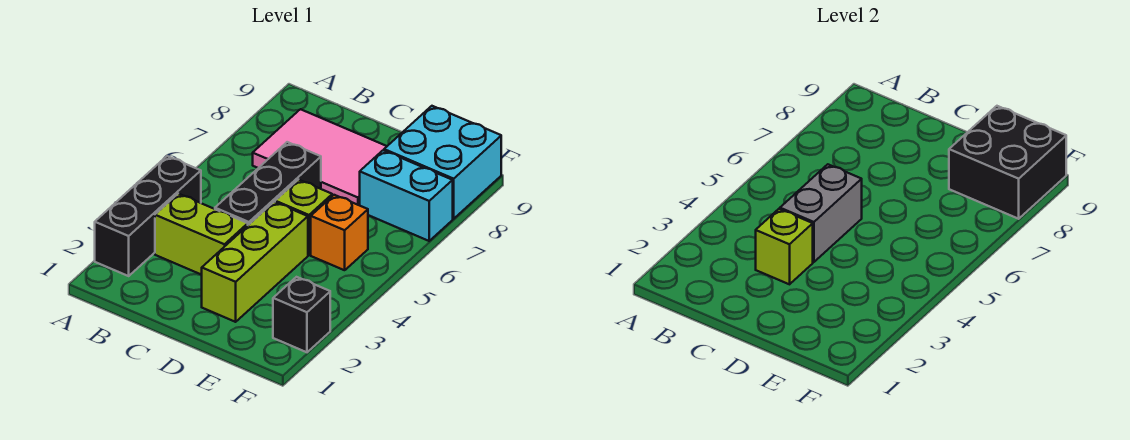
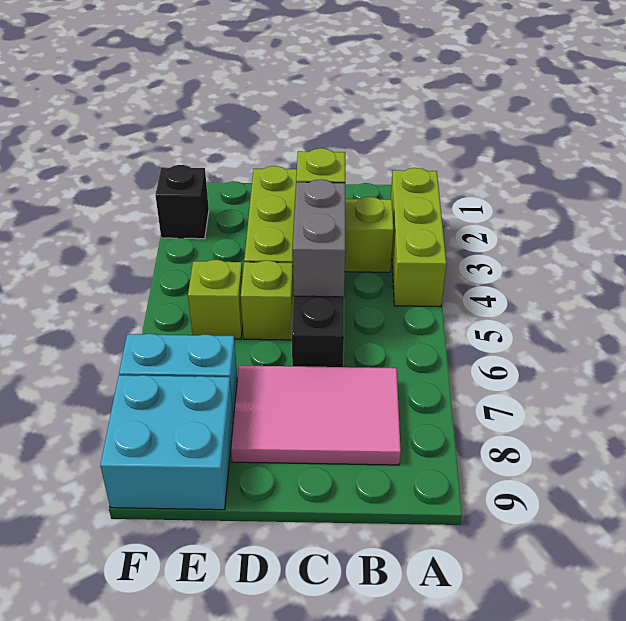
black 1x3 brick [95,156,201,276] -> lime 1x3 brick [391,168,446,307]
orange 1x1 brick [311,195,368,270] -> lime 1x1 brick [188,260,243,339]
black 2x2 brick [949,106,1066,219] -> none

